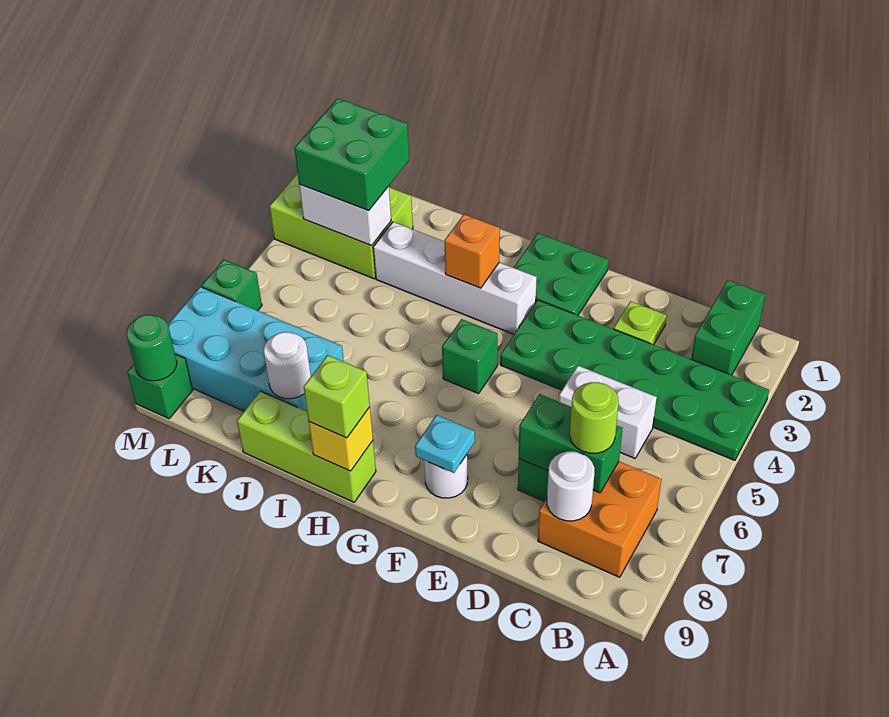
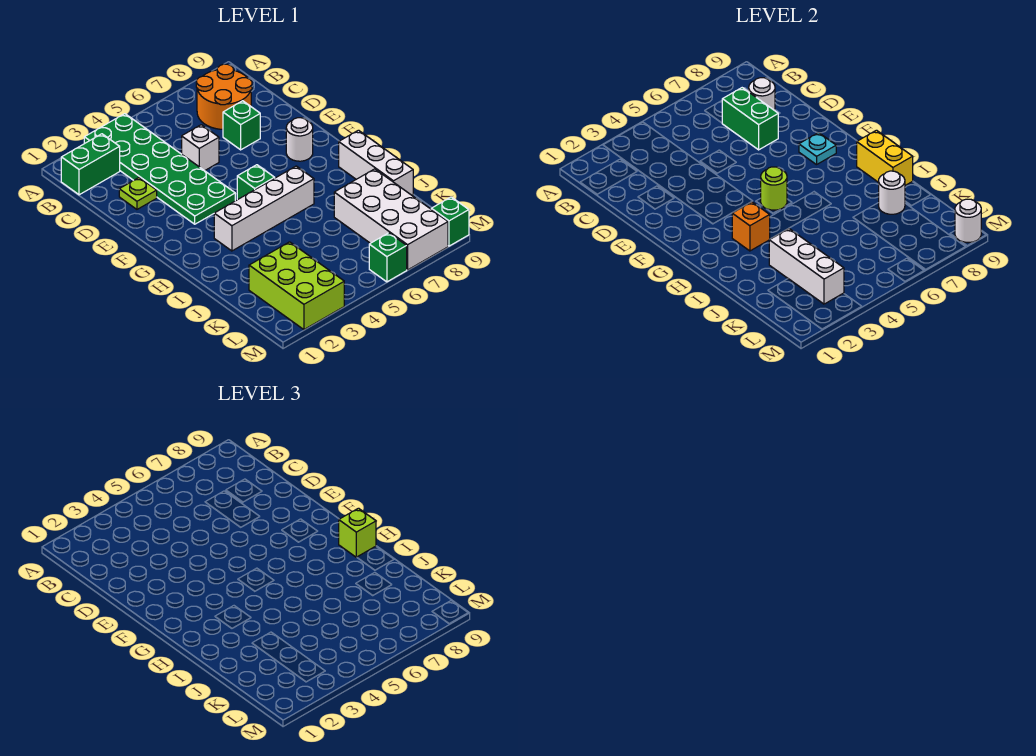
orange 2x2 brick [538,462,661,577] -> orange 2x2 round brick [196,64,252,129]
white 1x2 brick [559,366,657,458] -> white 1x1 brick [182,125,219,171]
lime 1x1 round brick [570,382,619,453] -> lime 1x1 round brick moved to [761,167,787,210]
green 2x2 plate [514,233,608,315] -> none
white 1x4 brick [373,222,537,334] -> white 1x4 brick turned to [214,166,314,251]
lime 1x3 brick [237,391,376,502] -> white 1x3 brick [339,130,413,195]
yellow 1x1 brick [309,407,373,471] -> yellow 1x2 brick [857,130,913,185]
cyan 2x4 brick [168,287,344,411] -> white 2x4 brick [334,169,448,270]
green 2x2 brick [294,99,409,211] -> none
white 1x2 brick [299,184,391,246] -> white 1x3 brick [769,229,844,304]
green 1x1 round brick [126,315,177,381] -> white 1x1 round brick [955,199,981,243]

